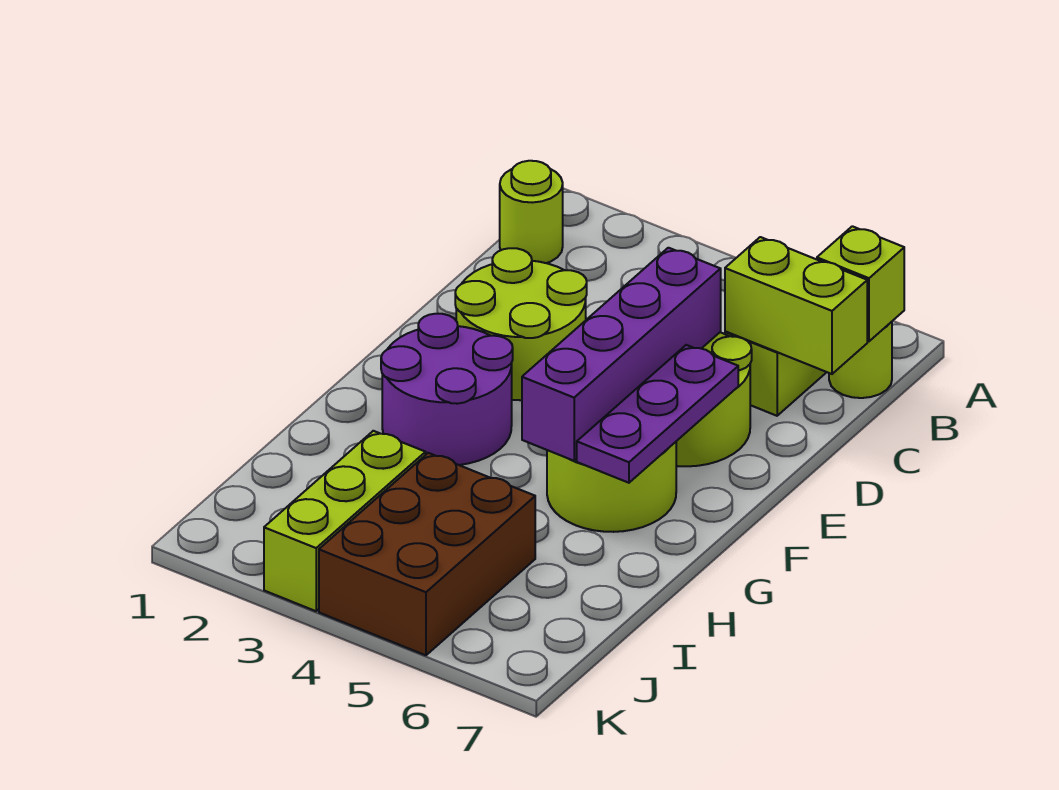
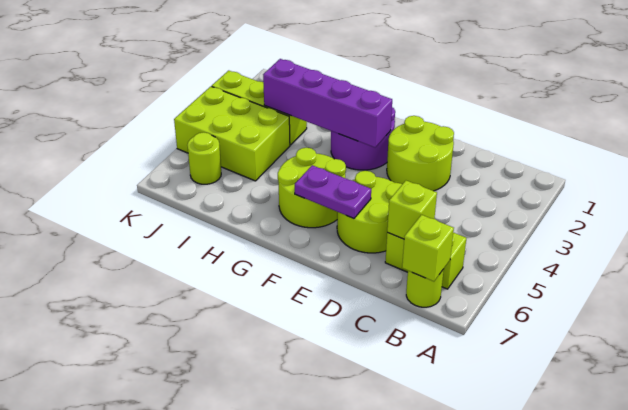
lime 1x1 round brick [500,161,563,263] -> lime 1x1 round brick moved to [187,132,221,184]
lime 1x2 brick [725,237,867,374] -> lime 1x1 brick [387,181,437,239]
purple 1x4 brick [522,248,721,461] -> purple 1x4 brick moved to [263,59,392,147]
purple 1x3 plate [577,345,738,483] -> purple 1x2 plate [295,165,371,219]
brown 2x3 brick [319,453,535,655] -> lime 2x3 brick [174,86,290,181]

